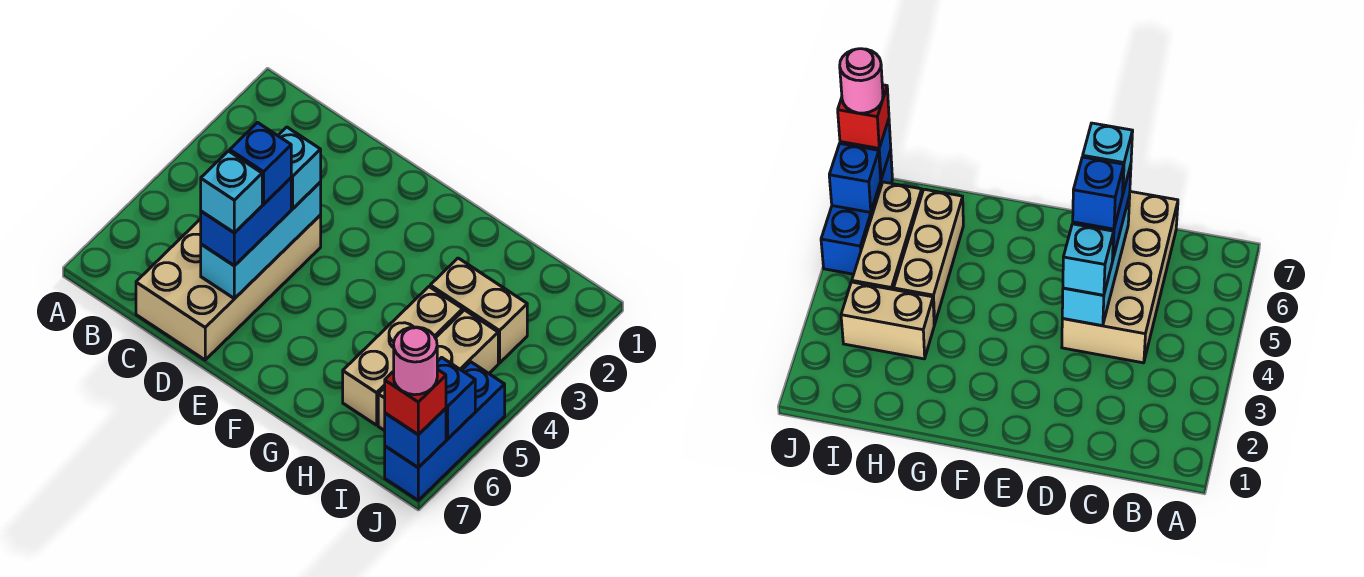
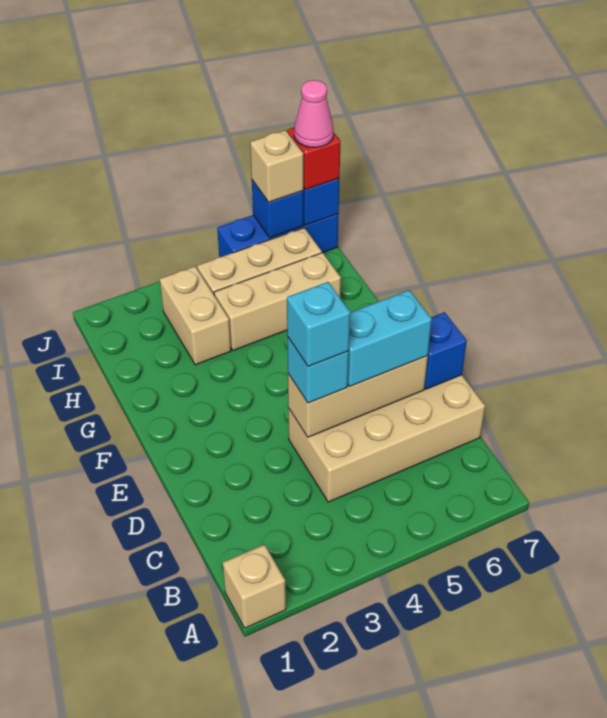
none -> tan 1x1 brick [223,545,286,628]
cyan 1x3 brick [201,182,321,299] -> tan 1x3 brick [288,356,428,437]
blue 1x2 brick [201,178,291,266] -> cyan 1x2 brick [348,290,432,387]
blue 1x1 brick [230,123,291,204] -> blue 1x1 brick moved to [424,312,467,389]
cyan 1x1 brick [201,151,262,233] -> cyan 1x1 brick moved to [287,282,350,366]
none -> tan 1x1 brick [250,130,303,202]
pink 1x1 round brick [394,327,437,395] -> pink 1x1 cone [294,80,334,147]

